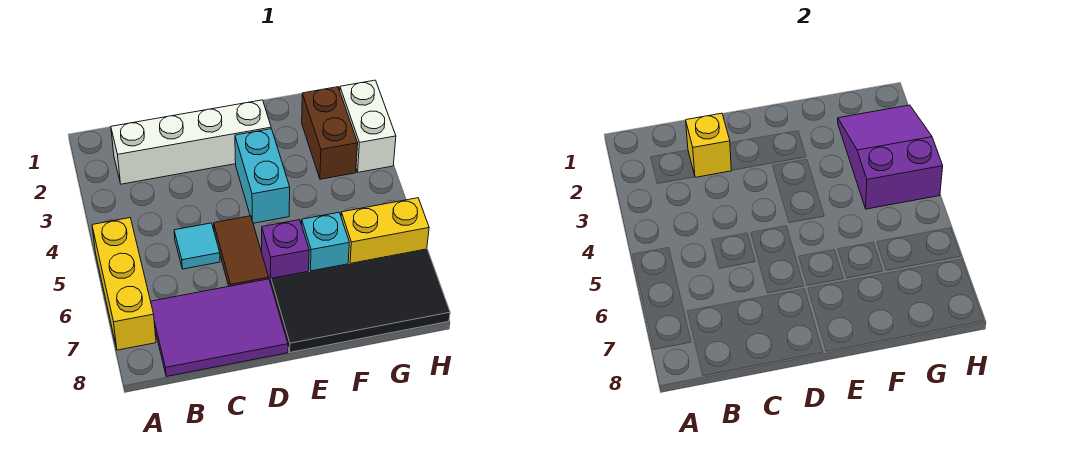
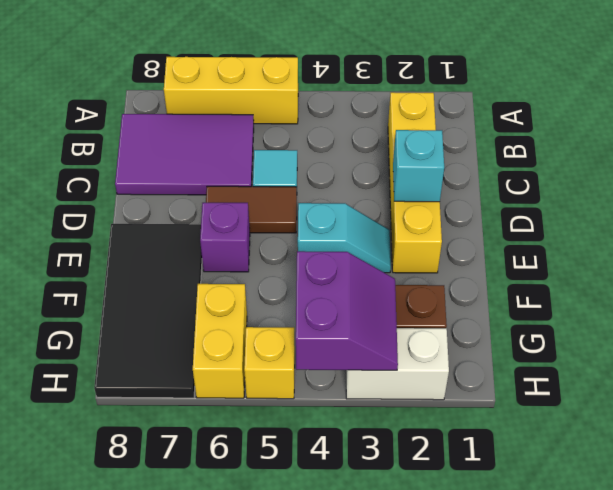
white 1x4 brick [111,100,271,184] -> yellow 1x4 brick [388,92,442,273]
purple 2x3 tile [151,279,288,376] -> purple 2x3 tile turned to [115,114,254,195]
yellow 1x1 brick [686,113,731,177] -> yellow 1x1 brick moved to [244,327,295,399]
cyan 1x2 brick [235,129,290,223] -> cyan 1x2 slope [298,203,391,273]
cyan 1x1 brick [302,212,349,271] -> cyan 1x1 brick moved to [393,130,444,202]
purple 2x3 slope [838,105,943,209] -> purple 2x2 slope [296,251,398,370]

